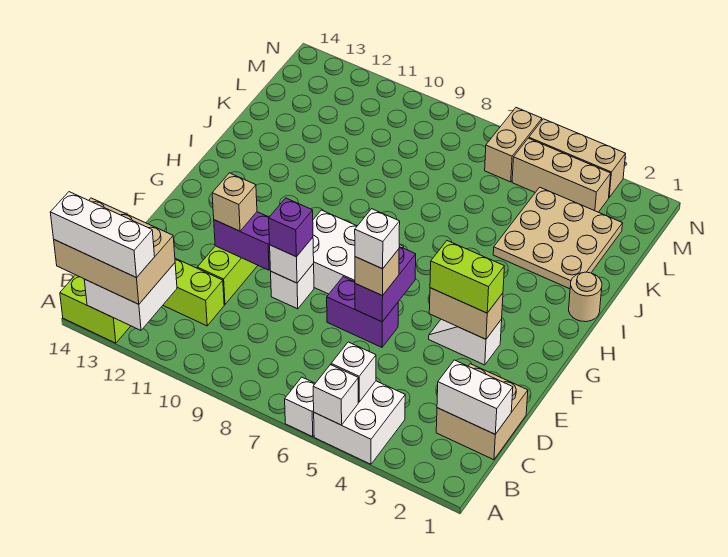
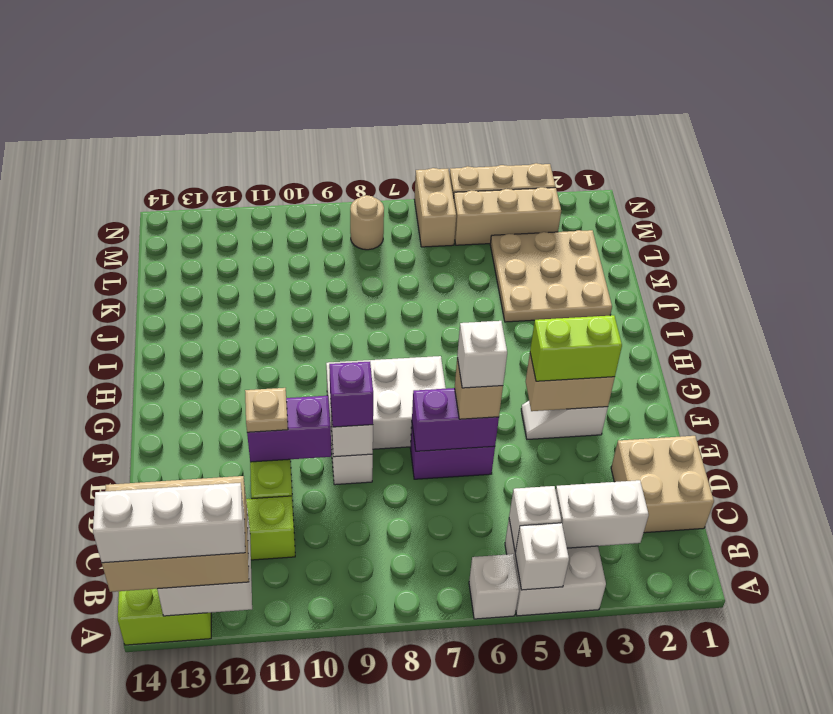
white 1x2 brick [437,360,513,434] -> white 1x2 brick moved to [556,480,649,548]
purple 1x2 brick [355,247,416,322] -> purple 1x2 brick turned to [412,388,499,451]
tan 1x1 brick [212,173,257,231] -> tan 1x1 plate [245,388,288,432]
tan 1x1 round brick [569,272,602,322] -> tan 1x1 round brick moved to [350,195,384,250]

